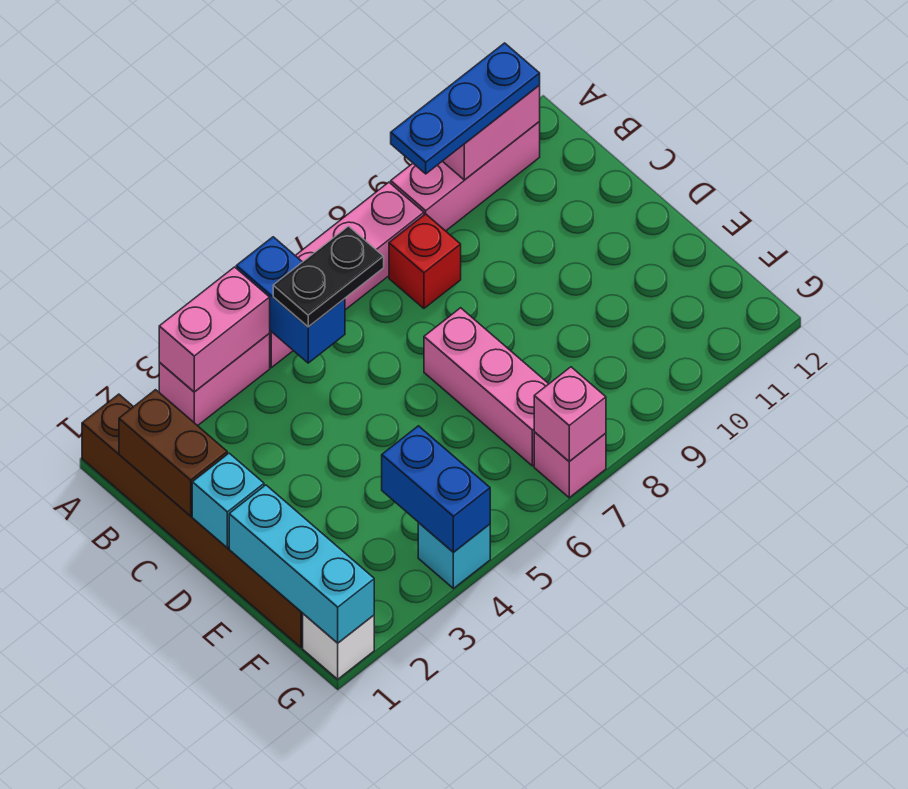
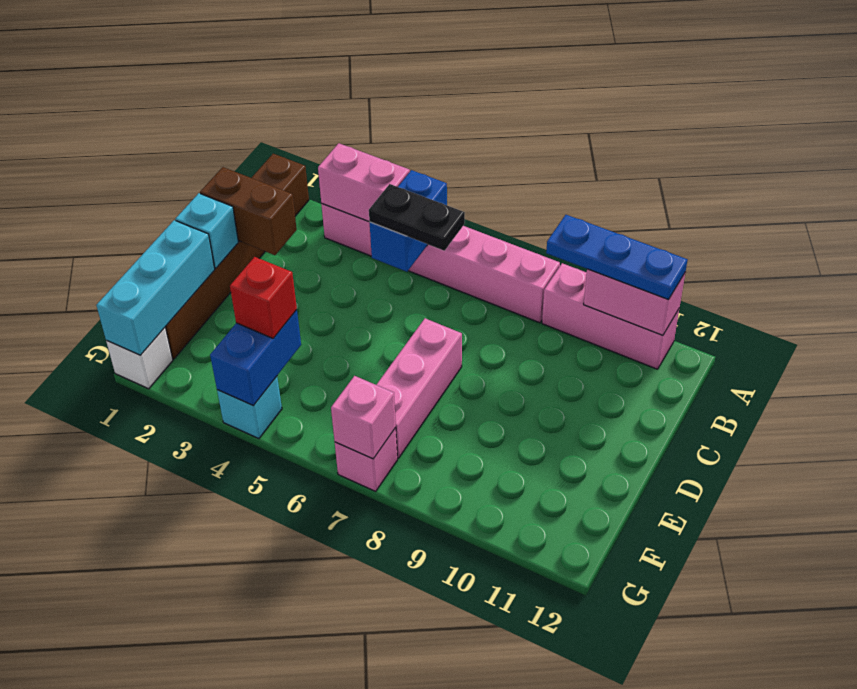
brown 1x2 brick [119,390,227,516] -> brown 1x2 brick turned to [200,167,297,255]
red 1x1 brick [389,214,461,308] -> red 1x1 brick moved to [230,257,297,338]

